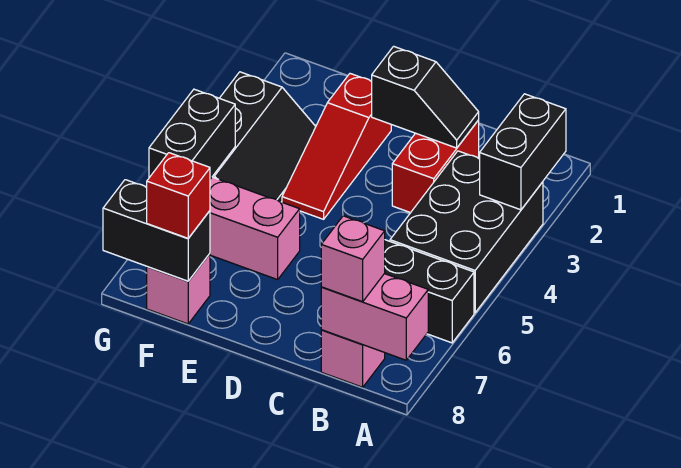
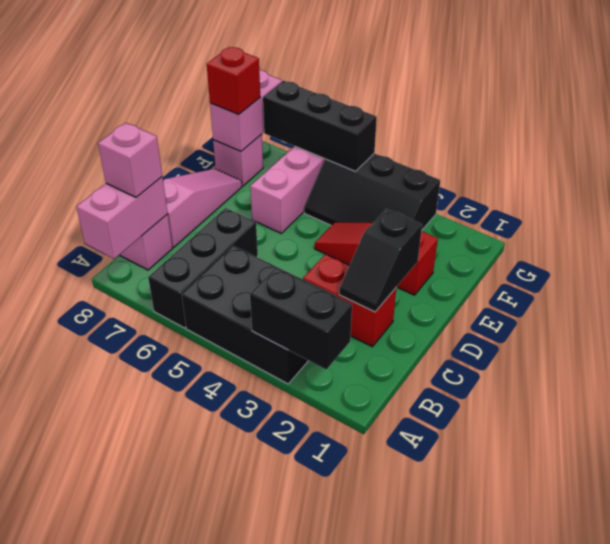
none -> pink 1x3 slope [163,169,242,247]
black 1x2 brick [103,180,210,281] -> pink 1x2 brick [210,70,282,151]
black 1x2 brick [149,89,235,179] -> black 1x3 brick [263,81,377,171]

